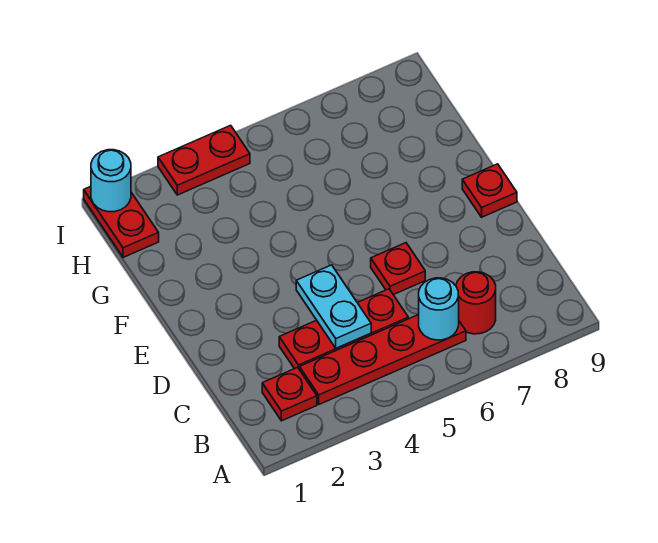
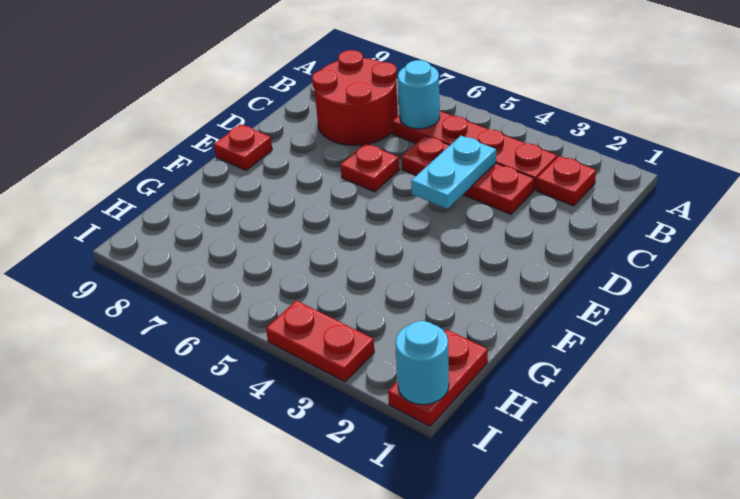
red 1x1 round brick [456,272,496,334] -> red 2x2 round brick [312,50,398,145]

